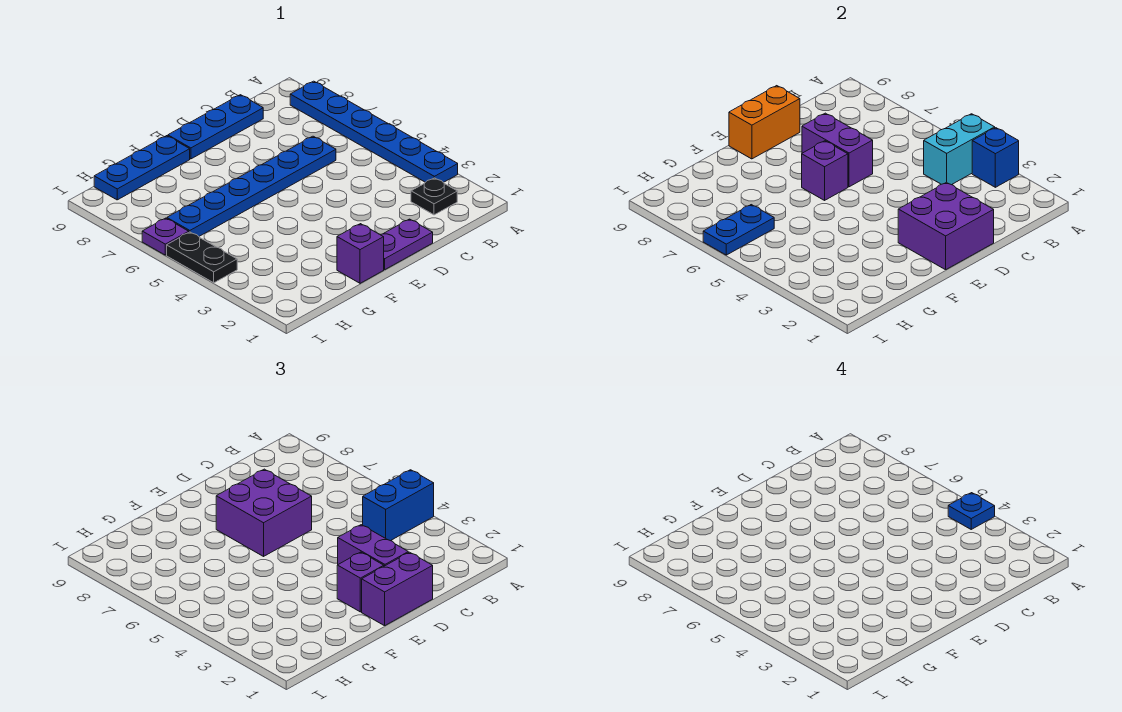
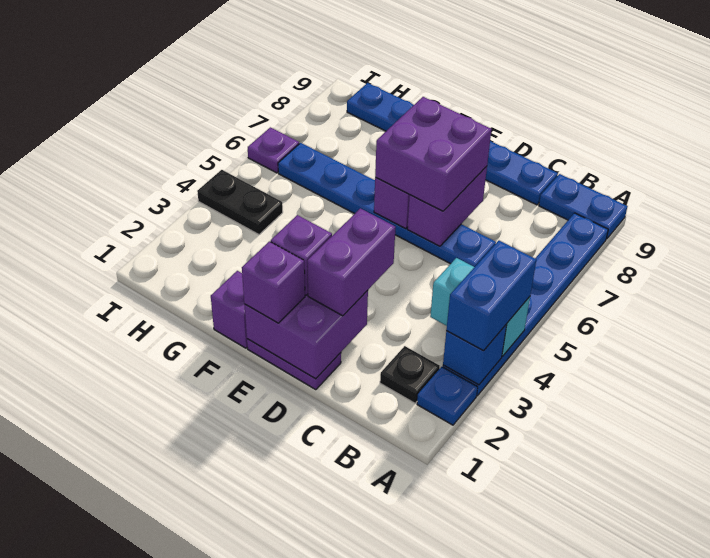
blue 1x2 brick [363,470,434,541] -> blue 1x2 brick turned to [446,241,536,351]
blue 1x1 plate [948,493,995,529] -> blue 1x1 plate moved to [417,367,478,425]
purple 1x2 brick [362,552,433,626] -> purple 1x1 brick [242,241,305,323]
orange 1x2 brick [729,86,800,159] -> none
blue 1x2 plate [703,205,774,255] -> blue 1x2 plate moved to [539,174,628,239]
black 1x2 plate [167,232,237,283] -> black 1x2 plate turned to [197,170,283,234]

